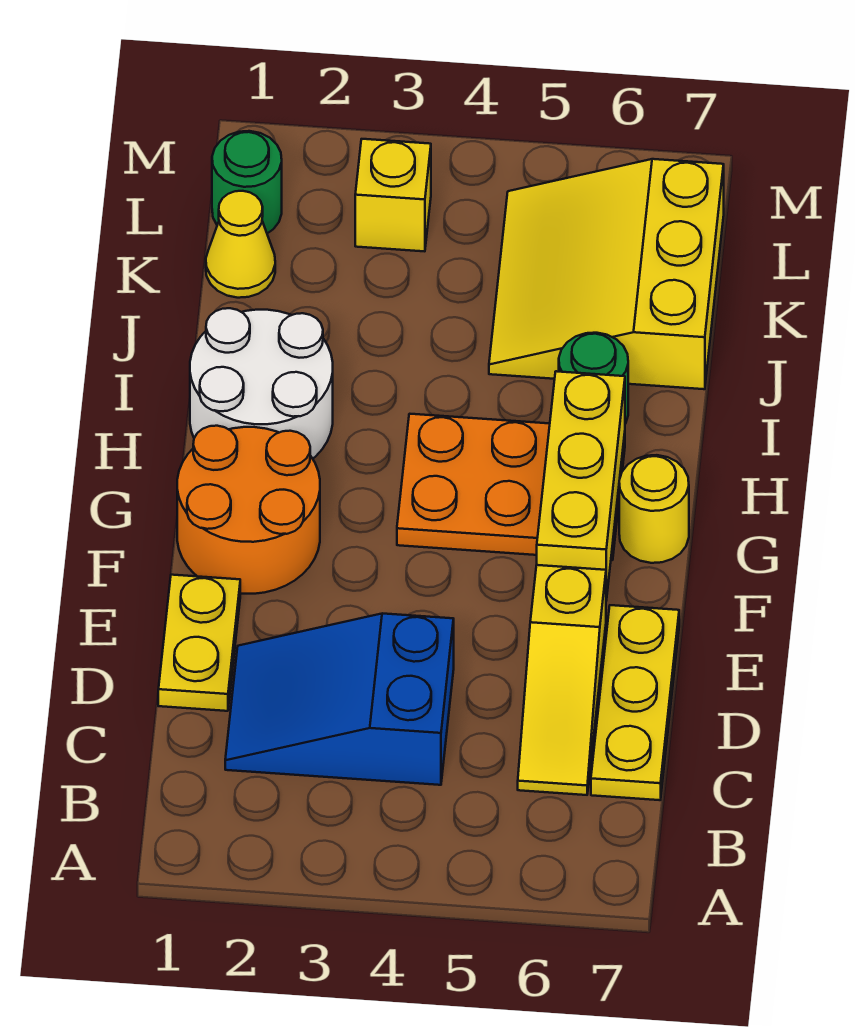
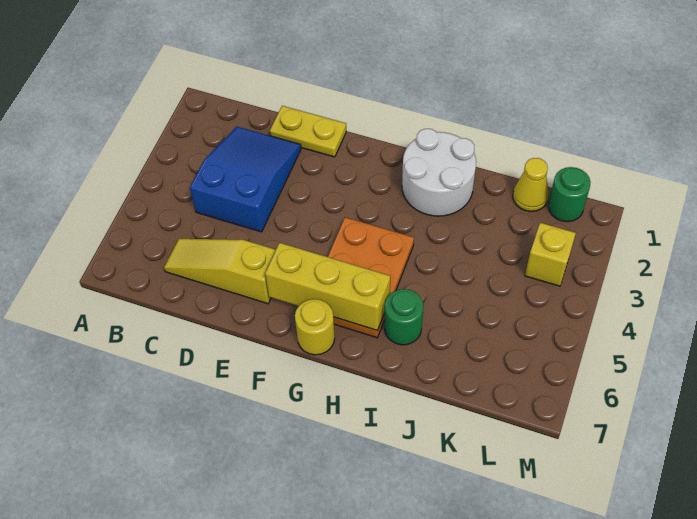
yellow 1x3 plate [591,605,679,800] -> none
orange 2x2 round brick [177,426,320,594] -> none
yellow 3x3 slope [489,159,724,389] -> none

